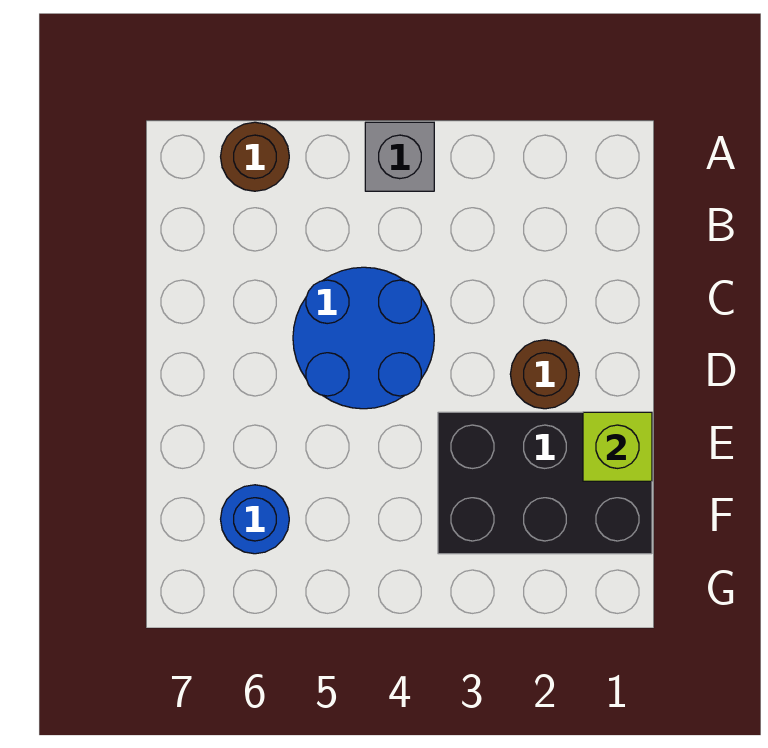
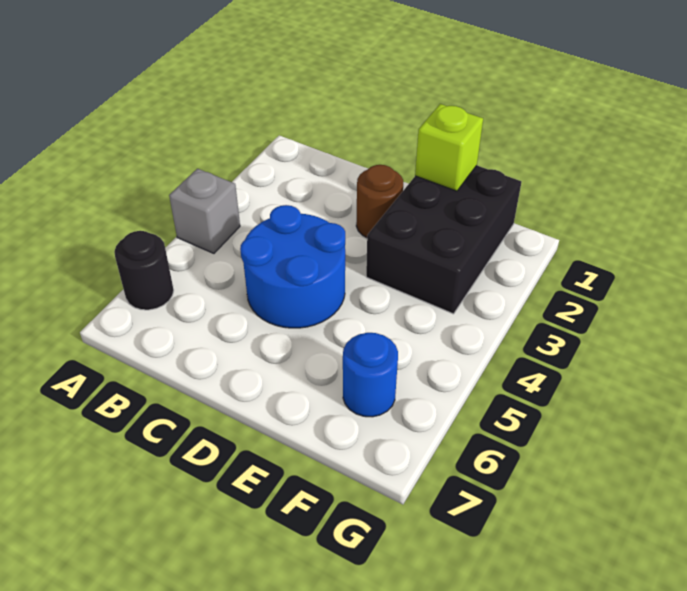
brown 1x1 round brick [221,122,289,191] -> black 1x1 round brick [114,231,174,310]

